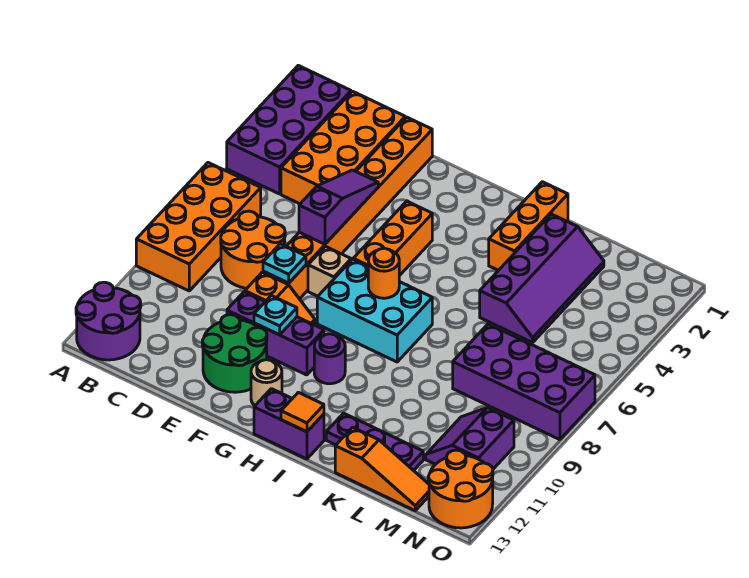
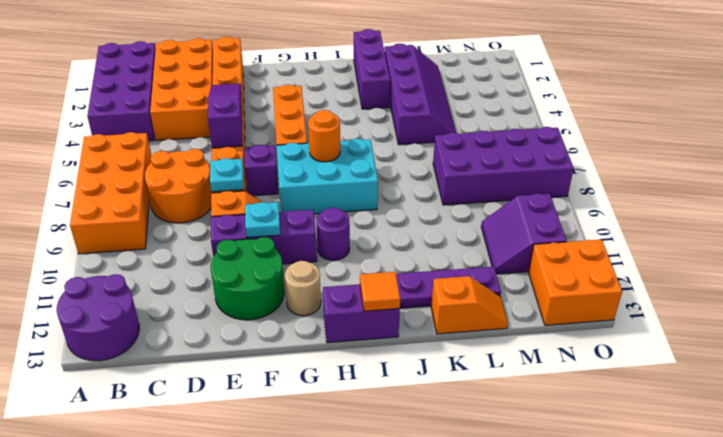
tan 1x1 brick [308,246,351,296] -> purple 1x1 brick [244,145,278,196]
orange 1x3 brick [489,182,568,270] -> purple 1x3 brick [354,29,390,109]
orange 1x3 slope [335,427,429,510] -> orange 1x2 slope [431,276,508,334]
orange 2x2 round brick [428,450,493,528] -> orange 2x2 brick [529,240,622,325]

